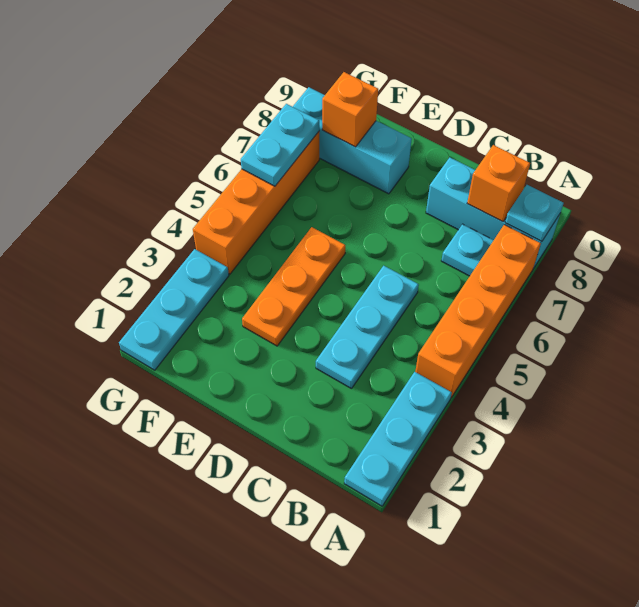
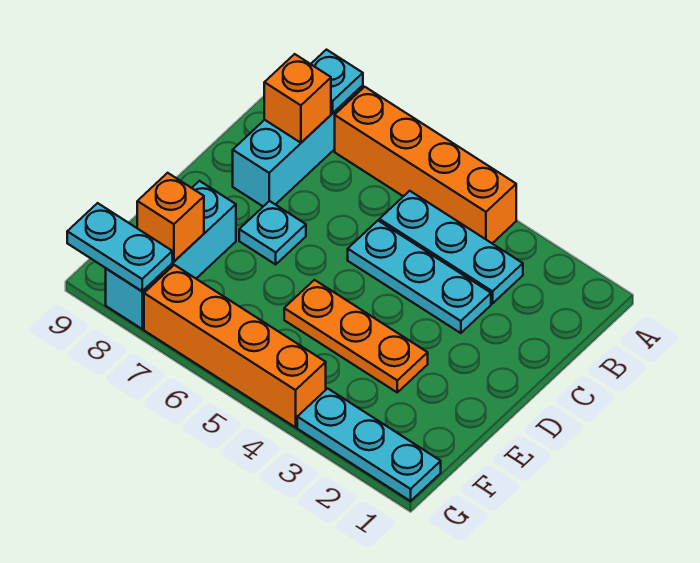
cyan 1x3 plate [344,372,452,506] -> cyan 1x3 plate moved to [379,191,523,303]
cyan 1x1 plate [441,224,494,276] -> cyan 1x1 plate moved to [239,201,306,264]
cyan 1x2 plate [241,104,319,186] -> cyan 1x2 plate moved to [67,203,172,291]

